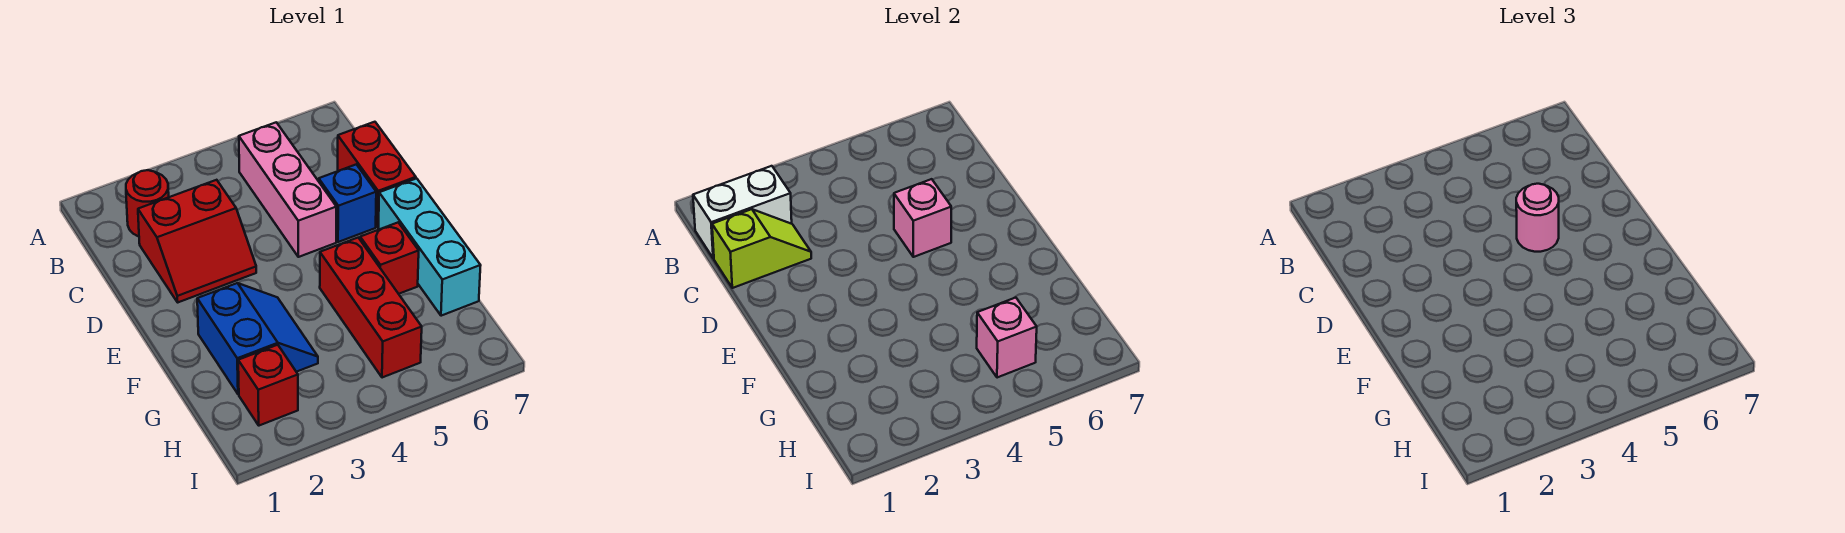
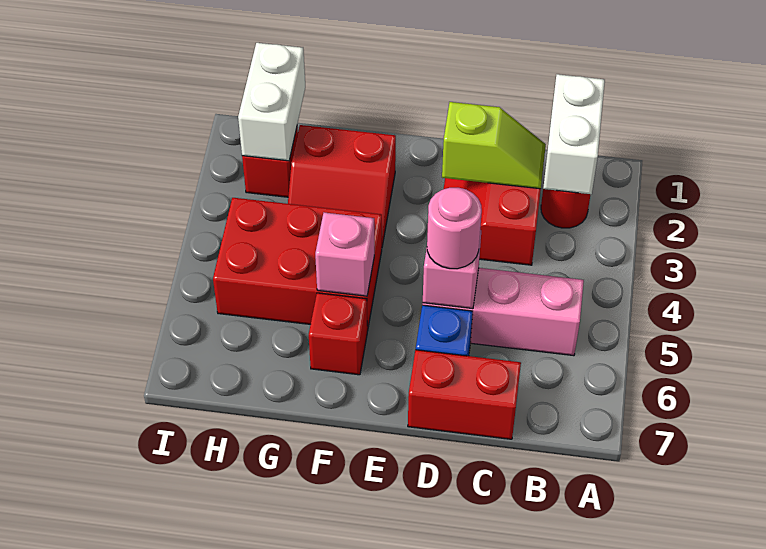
lime 1x2 slope [712,209,811,288] -> lime 1x2 slope turned to [442,102,546,189]
cyan 1x3 brick [379,178,481,316] -> none
blue 2x2 slope [197,283,318,394] -> red 2x2 slope [288,125,396,246]
red 1x3 brick [320,238,422,378] -> red 2x3 brick [213,198,382,331]
none -> white 1x2 brick [238,43,305,161]
pink 1x1 brick [977,298,1037,378] -> pink 1x1 brick moved to [315,213,374,296]

